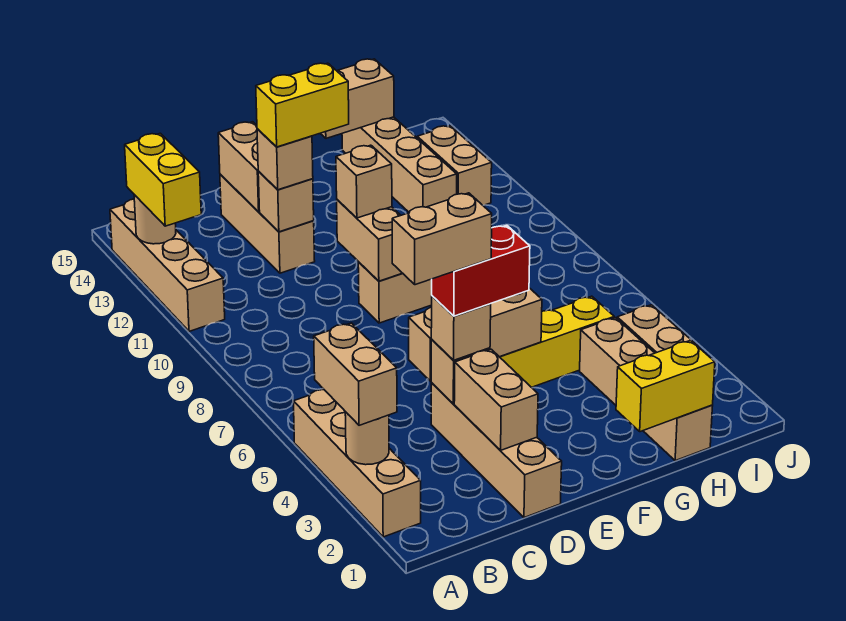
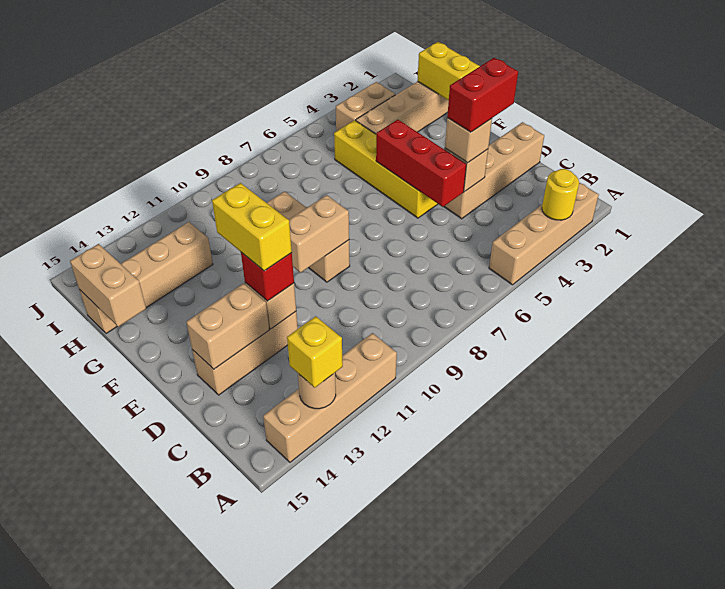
tan 1x1 round brick [345,412,389,465] -> yellow 1x1 round brick [542,169,579,220]
tan 1x2 brick [314,323,397,425] -> none
yellow 1x2 brick [125,133,201,226] -> yellow 1x1 brick [287,316,343,388]
tan 1x2 brick [392,193,492,285] -> none
tan 1x2 brick [454,349,538,450] -> none
red 1x2 brick [432,225,530,316] -> red 1x2 brick turned to [447,58,518,132]
tan 1x3 brick [409,288,542,381] -> red 1x3 brick [376,120,466,207]
tan 1x1 brick [257,129,313,190] -> red 1x1 brick [241,253,294,301]
tan 1x1 brick [336,145,392,218] -> none
tan 1x2 brick [417,126,492,205] -> none

